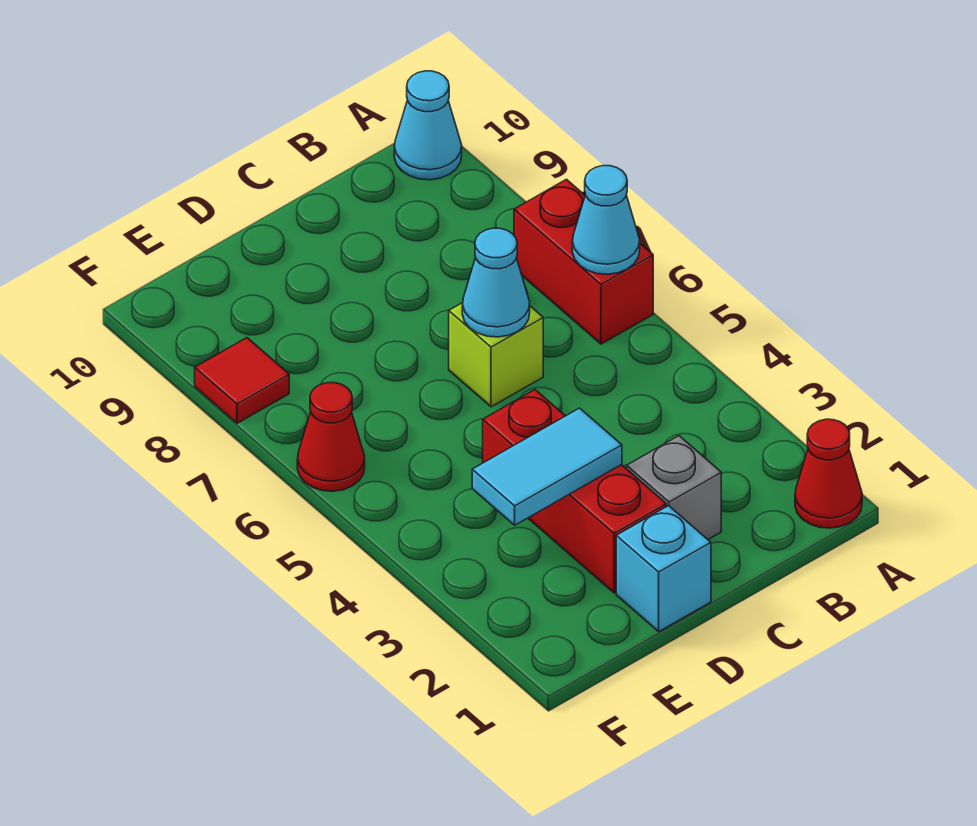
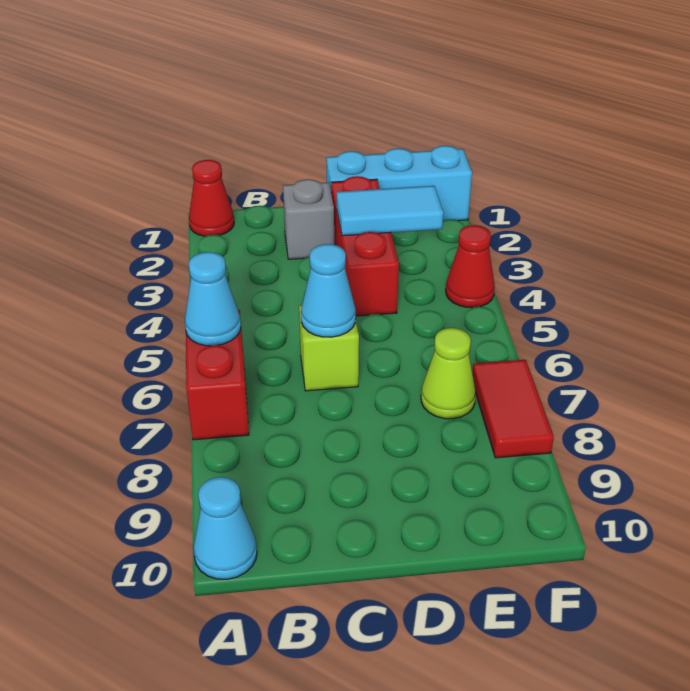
cyan 1x1 brick [616,506,711,631] -> cyan 1x3 brick [326,146,472,221]
none -> lime 1x1 cone [421,328,476,419]
red 1x1 cone [297,383,365,491] -> red 1x1 cone moved to [446,225,495,308]
red 1x1 tile [195,338,289,423] -> red 1x2 tile [472,360,554,458]

